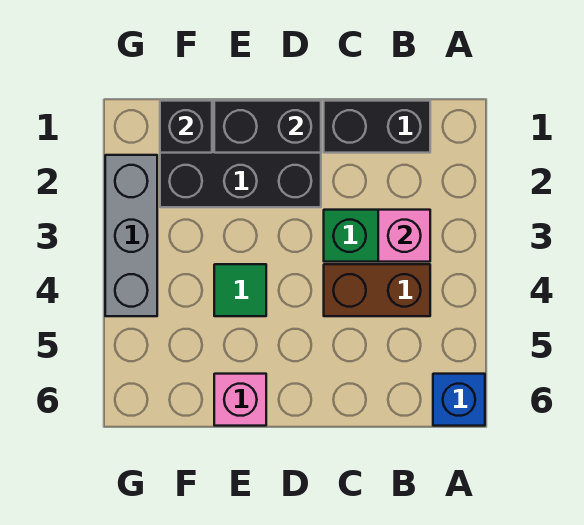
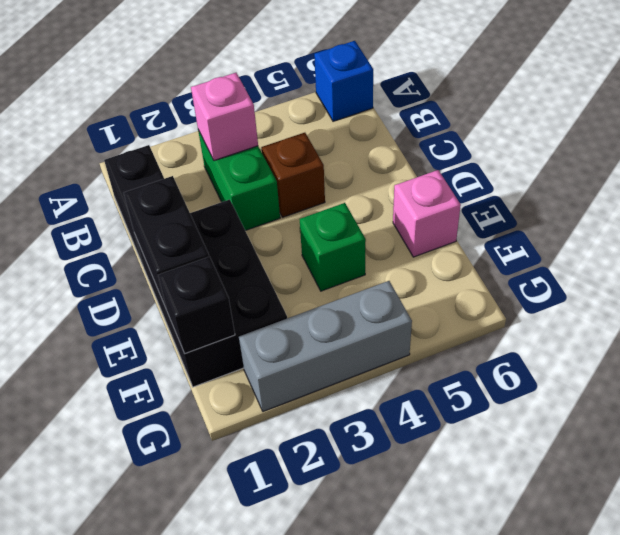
brown 1x2 brick [324,264,430,316] -> brown 1x1 brick [261,133,325,217]
green 1x1 tile [214,264,266,316] -> green 1x1 brick [300,203,366,291]

